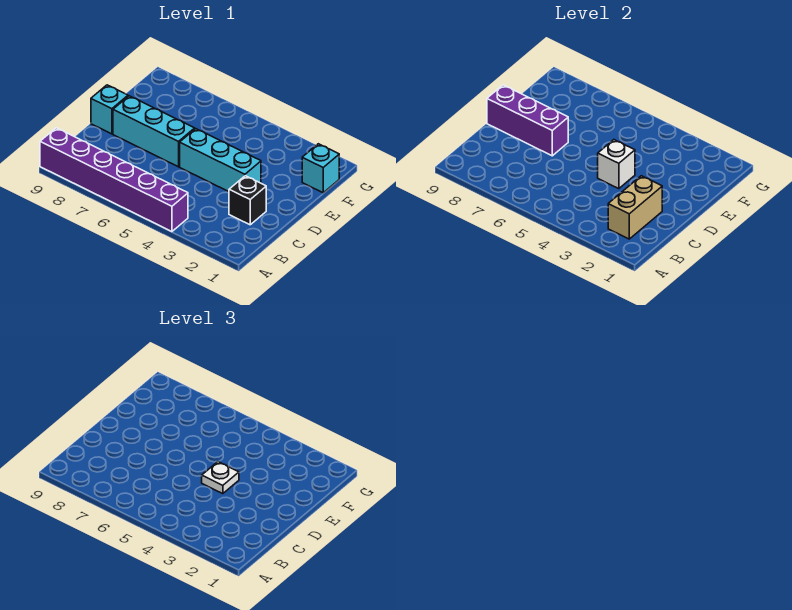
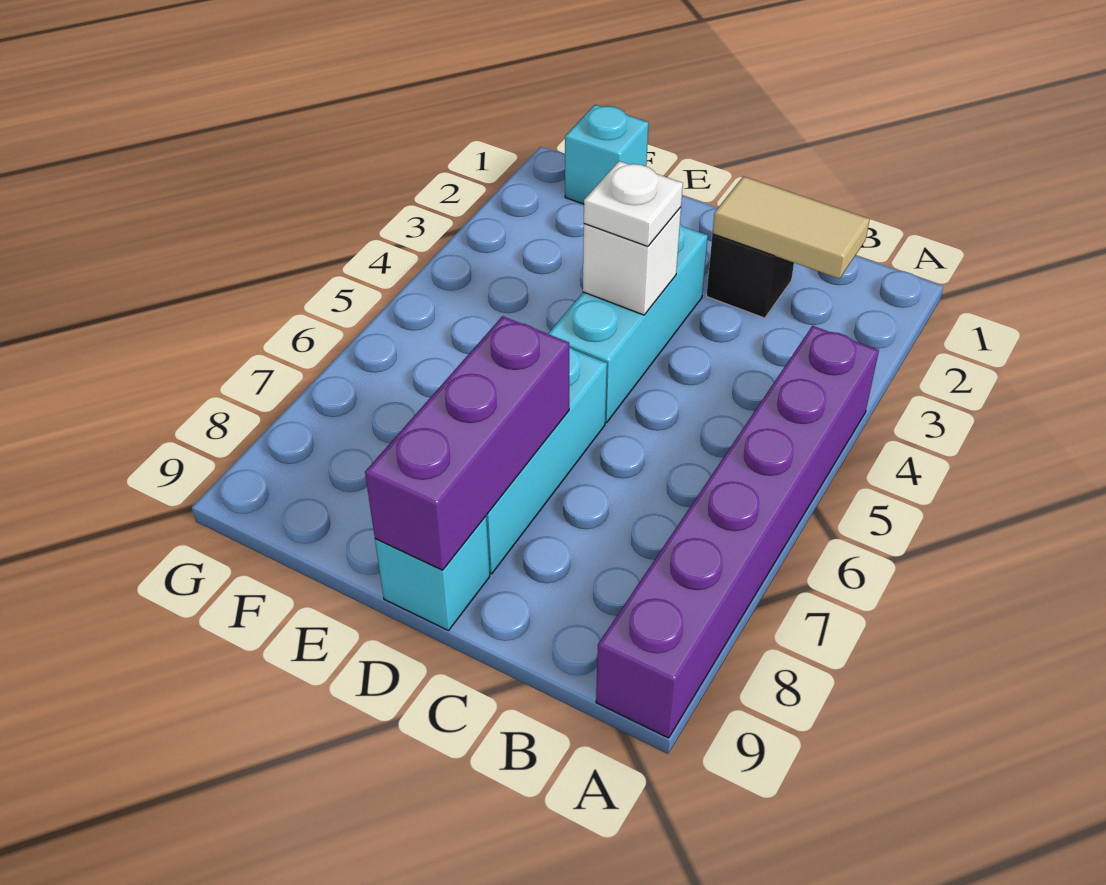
tan 1x2 brick [608,176,662,239] -> tan 1x2 tile [712,176,870,279]

